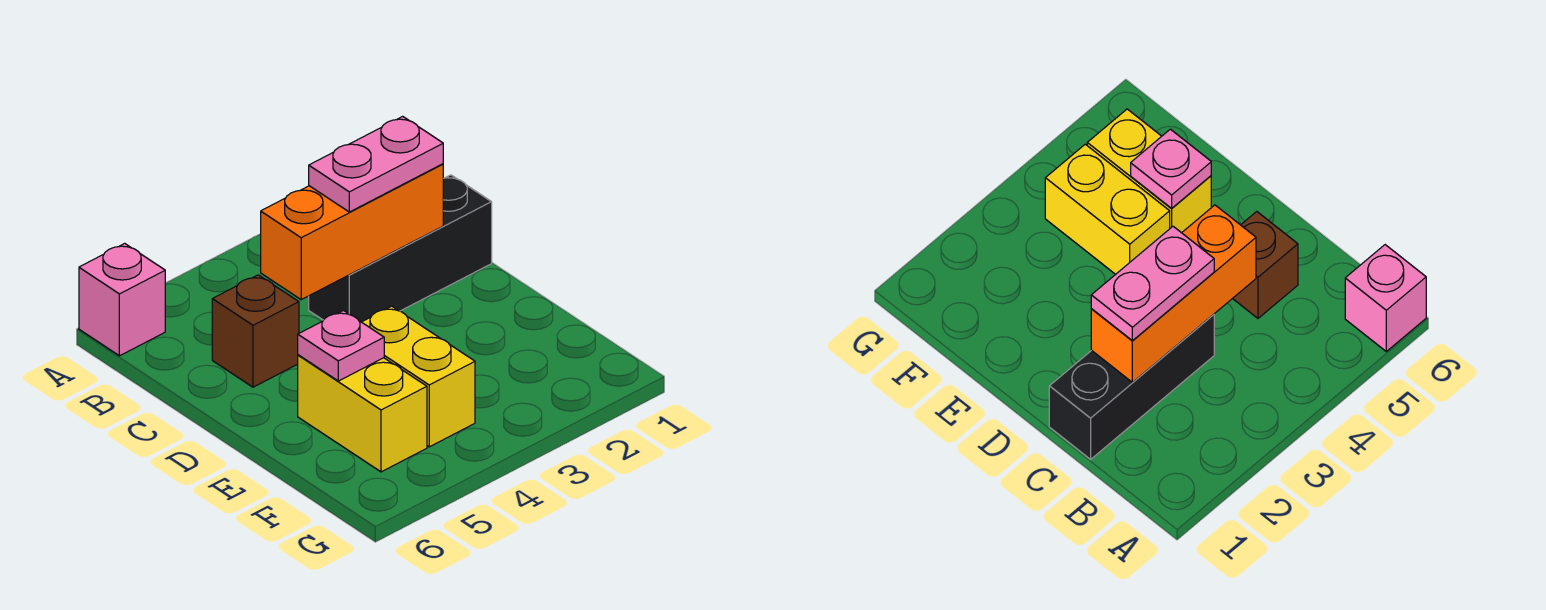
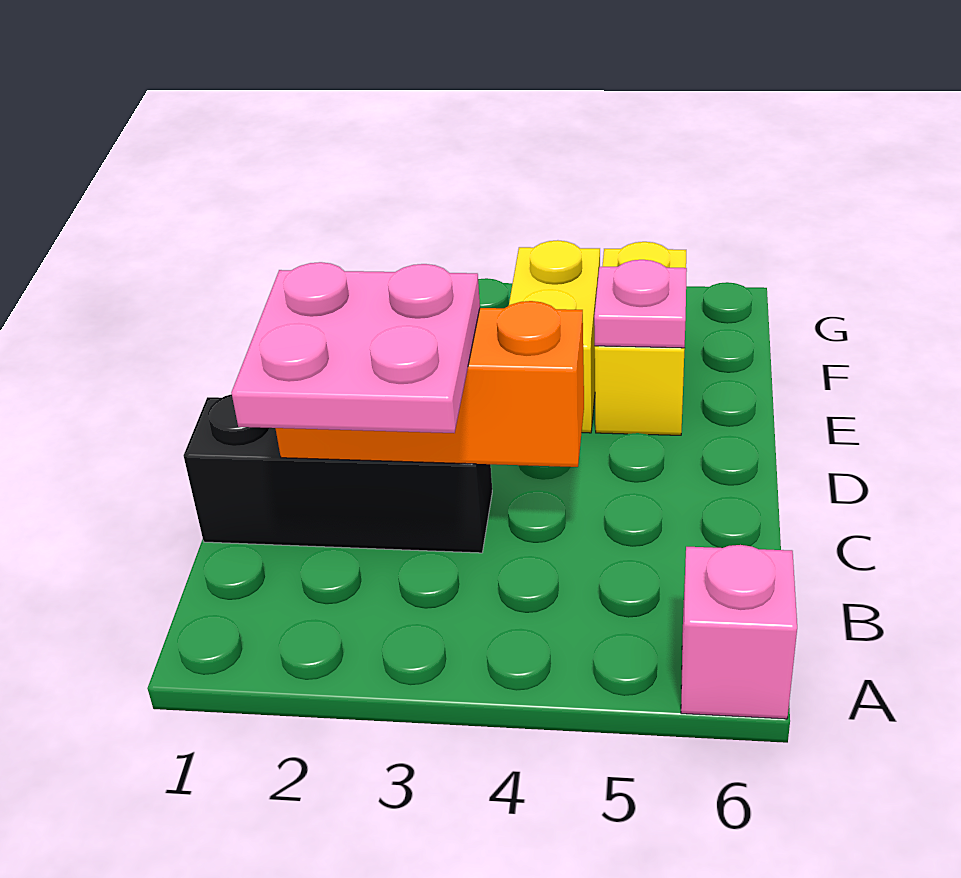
pink 1x2 plate [309,116,443,212] -> pink 2x2 plate [231,262,480,433]
brown 1x1 brick [212,275,299,387] -> none

